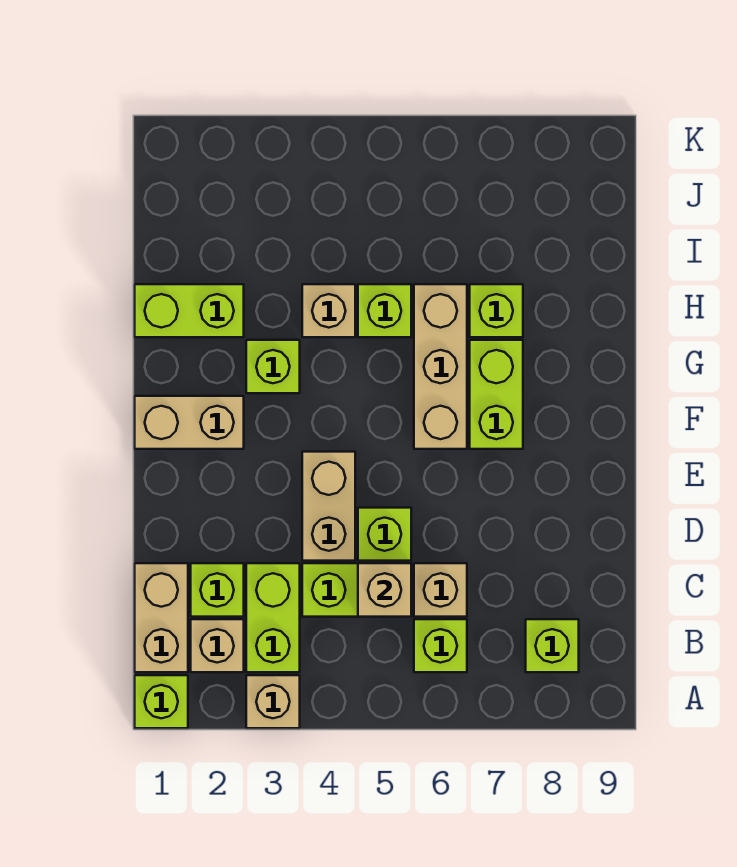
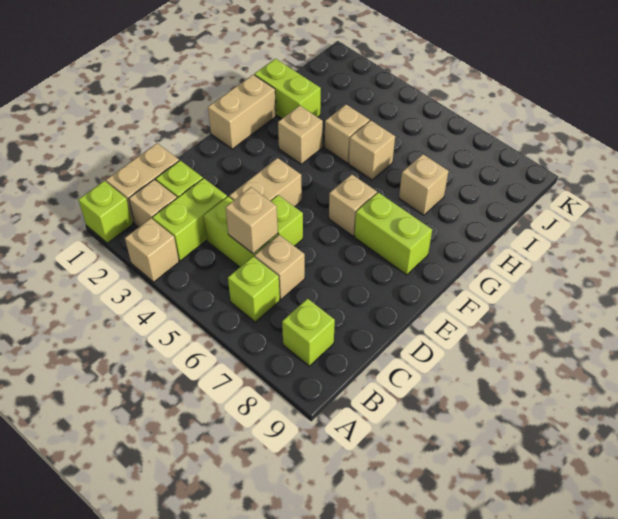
tan 1x2 brick [135,396,244,449] -> tan 1x2 brick turned to [208,75,276,149]
tan 1x3 brick [414,284,467,449] -> tan 1x1 brick [329,174,377,236]
lime 1x2 brick [470,340,523,449] -> lime 1x2 brick turned to [354,192,432,275]
lime 1x1 brick [246,340,300,393] -> tan 1x1 brick [278,106,323,164]
lime 1x1 brick [358,284,411,337] -> tan 1x1 brick [349,121,395,180]
lime 1x1 brick [470,284,523,337] -> tan 1x1 brick [399,154,449,215]

